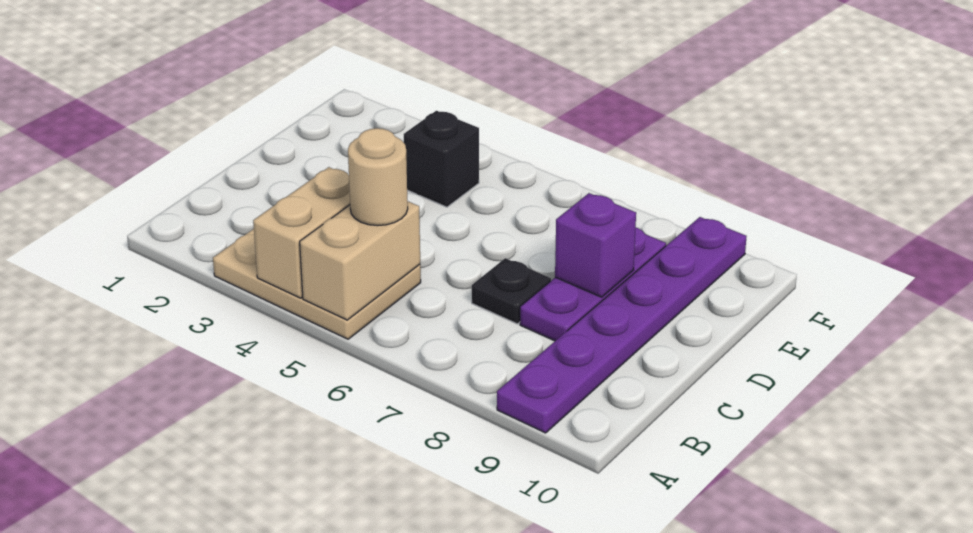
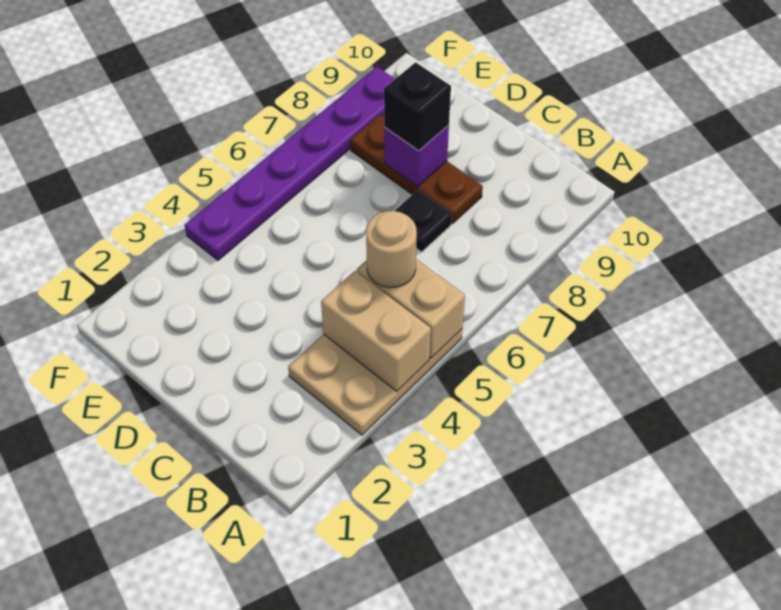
purple 1x6 plate [497,217,747,433] -> purple 1x6 plate turned to [184,67,395,260]
purple 1x3 plate [520,228,666,341] -> brown 1x3 plate [350,115,483,223]
black 1x1 brick [404,111,479,207] -> black 1x1 brick moved to [384,62,451,151]

